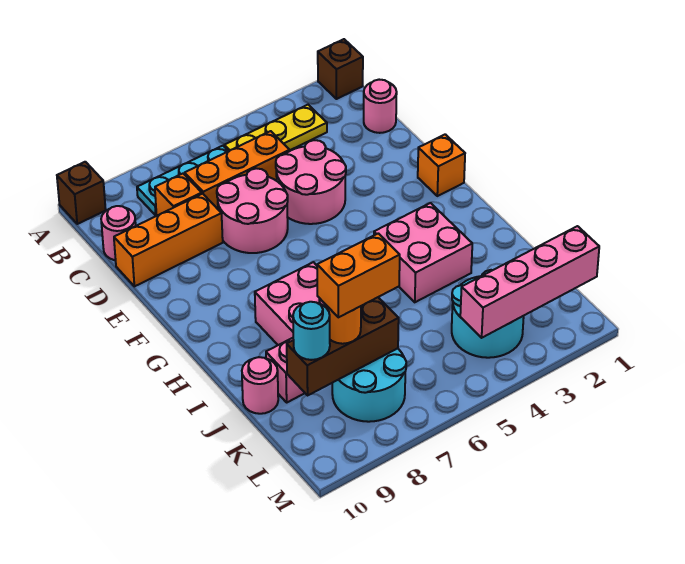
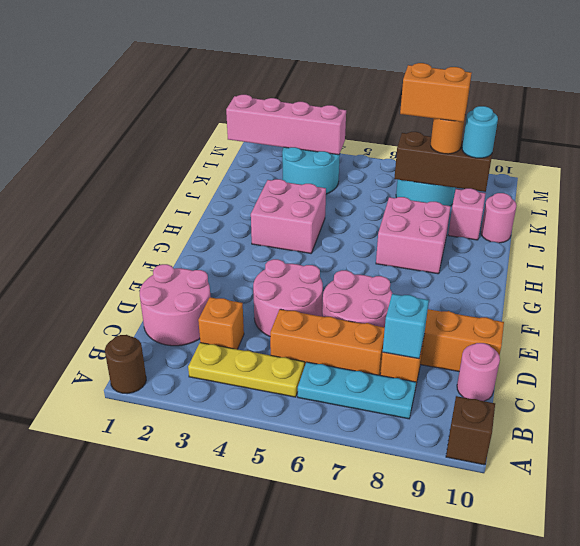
brown 1x1 brick [318,39,363,99] -> brown 1x1 round brick [105,335,146,394]
pink 1x1 round brick [364,80,397,133] -> pink 2x2 round brick [140,264,210,346]
none -> cyan 1x1 brick [383,294,429,359]
orange 1x1 brick [418,134,465,196] -> orange 1x1 brick moved to [198,297,244,349]

